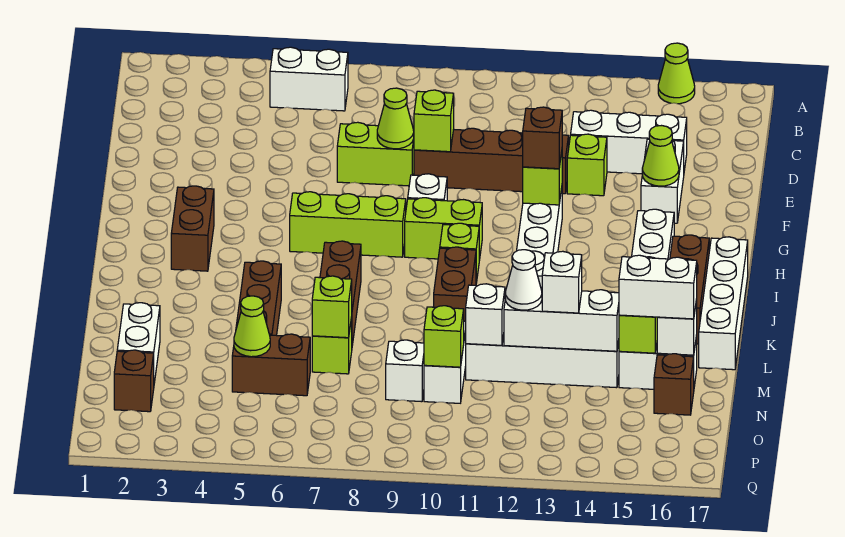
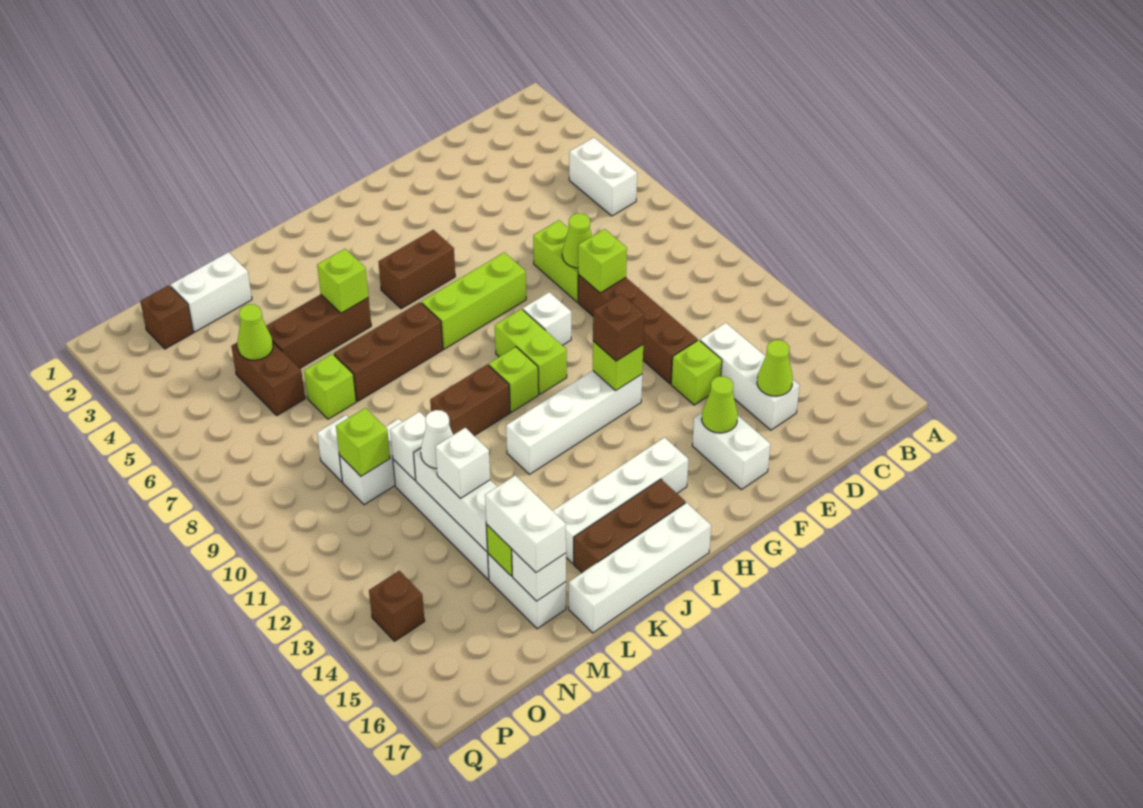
lime 1x1 cone [658,43,695,104] -> lime 1x1 cone moved to [757,340,793,396]
white 1x2 brick [641,139,684,223] -> white 1x2 brick turned to [692,413,770,490]
brown 1x2 brick [171,186,214,271] -> brown 1x2 brick moved to [378,230,455,309]
lime 1x3 brick [290,192,406,257] -> lime 1x3 brick turned to [422,252,526,349]
lime 1x1 brick [312,276,352,338] -> lime 1x1 brick moved to [317,249,369,313]
brown 1x1 brick [654,354,694,415] -> brown 1x1 brick moved to [369,571,425,641]

